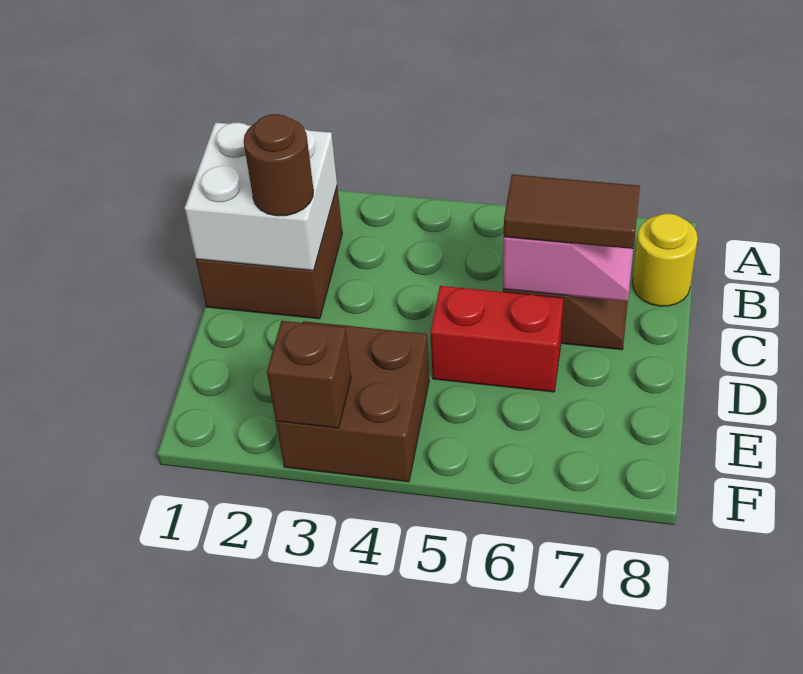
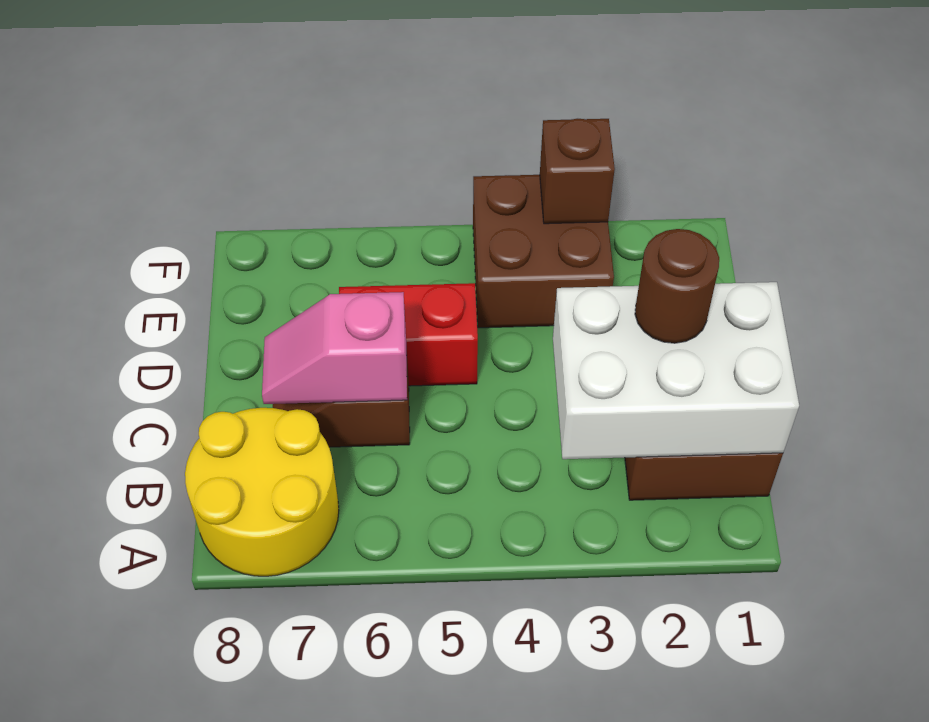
white 2x2 brick [185,122,337,271] -> white 2x3 brick [553,282,799,459]
yellow 1x1 round brick [633,213,698,306] -> yellow 2x2 round brick [185,408,339,576]
brown 1x2 tile [504,174,640,249] -> none

